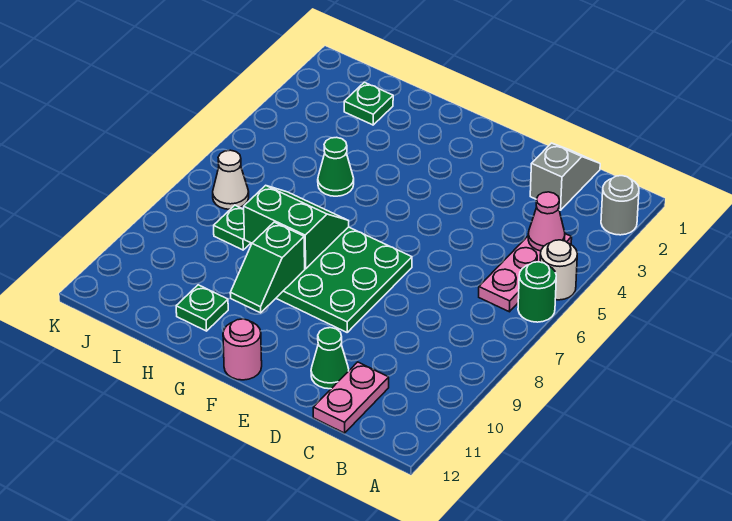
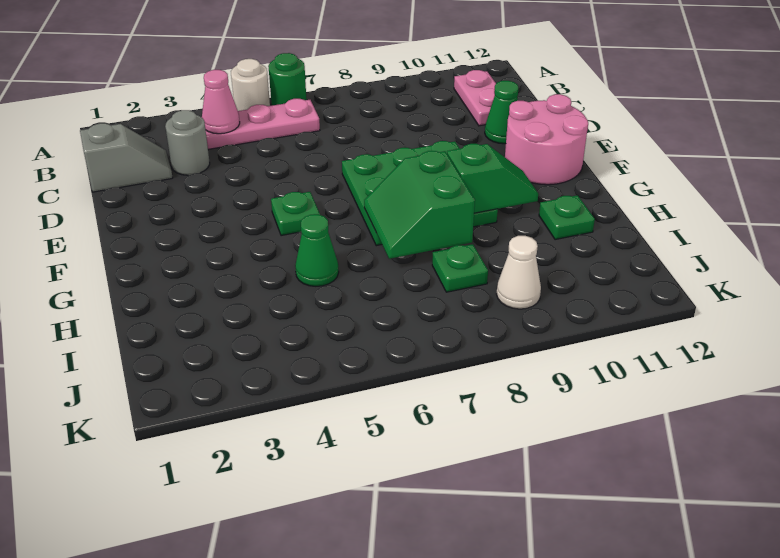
grey 1x1 round brick [601,176,639,235] -> grey 1x1 round brick moved to [165,110,210,175]
grey 1x2 slope [530,143,600,210] -> grey 1x2 slope turned to [80,123,173,192]
pink 1x2 plate [313,362,389,433] -> pink 1x2 plate turned to [454,70,496,126]
pink 1x1 round brick [223,319,262,380] -> pink 2x2 round brick [505,94,588,185]
green 1x1 plate [344,82,393,125] -> green 1x1 plate moved to [271,192,320,236]
white 1x1 cone [213,150,249,209] -> white 1x1 cone moved to [497,236,541,309]

